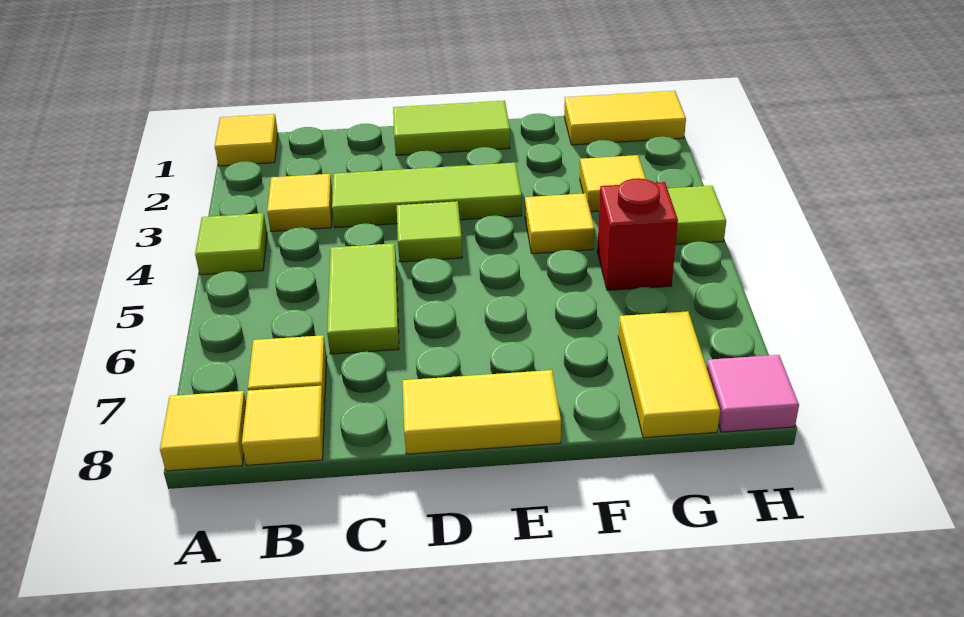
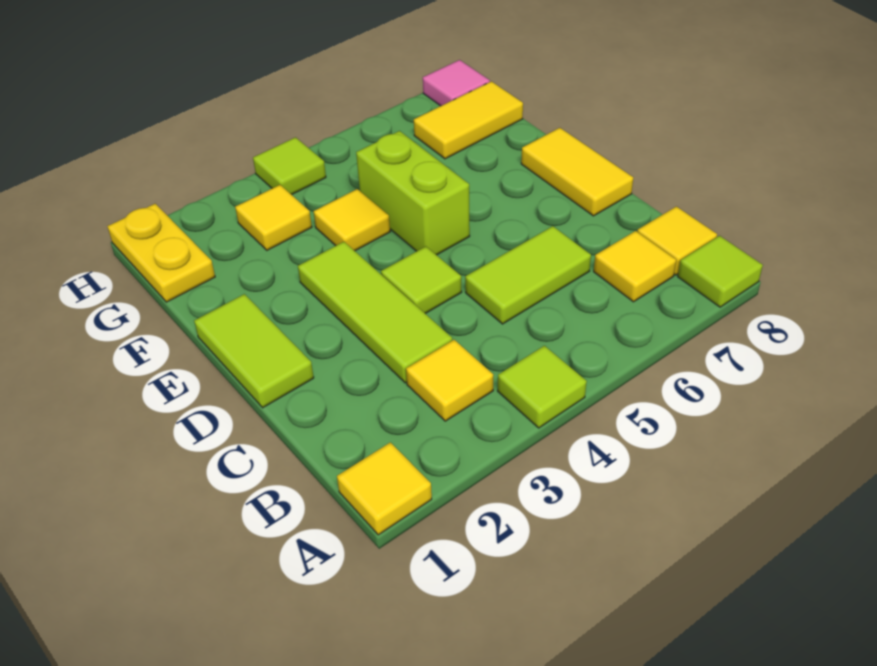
yellow 1x1 tile [160,391,246,471] -> lime 1x1 tile [678,236,763,307]
none -> lime 1x2 brick [356,131,470,255]
yellow 1x2 tile [564,91,686,145] -> yellow 1x2 plate [107,204,215,302]
red 1x1 brick [597,178,678,290] -> none

